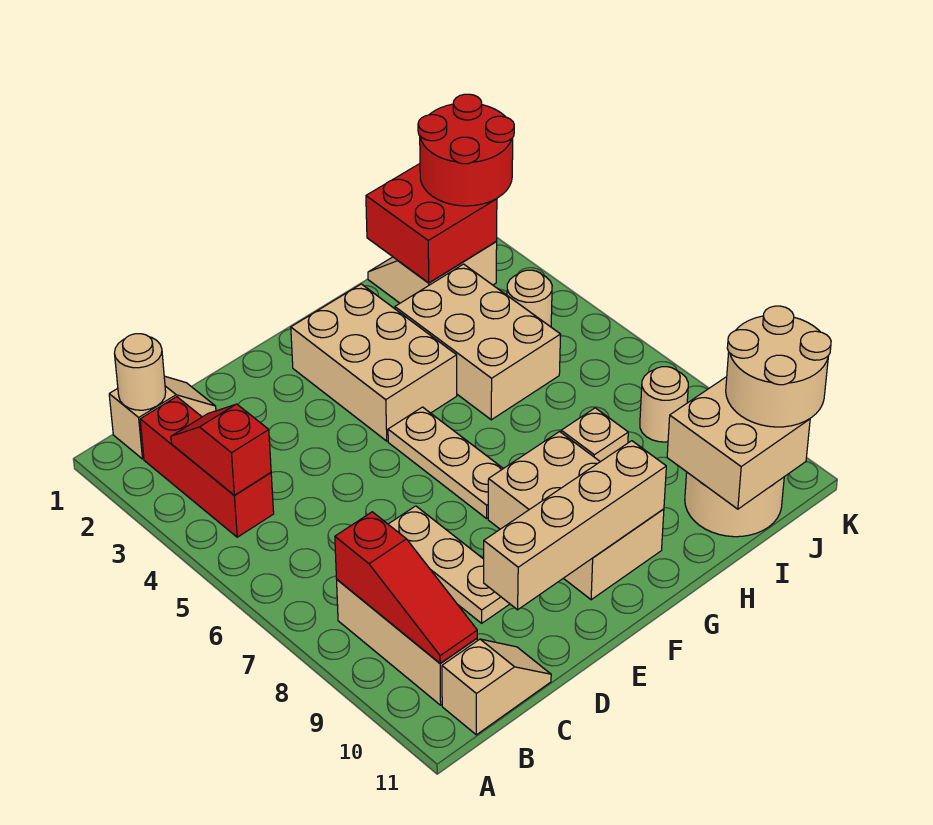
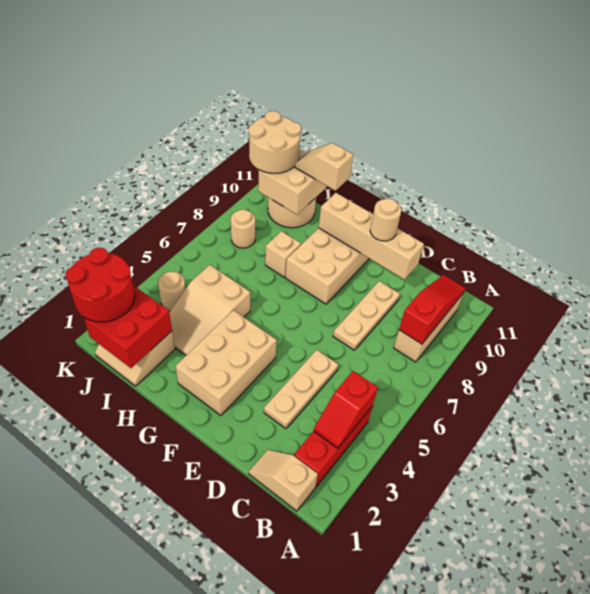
tan 1x1 round brick [114,334,166,410] -> tan 1x1 round brick moved to [370,199,401,241]
tan 1x2 slope [442,639,551,735] -> tan 1x2 slope moved to [295,143,353,191]
tan 1x3 plate [388,407,503,518] -> tan 1x3 plate moved to [264,350,338,429]
tan 2x3 brick [395,264,561,420] -> tan 2x3 slope [169,265,250,355]

